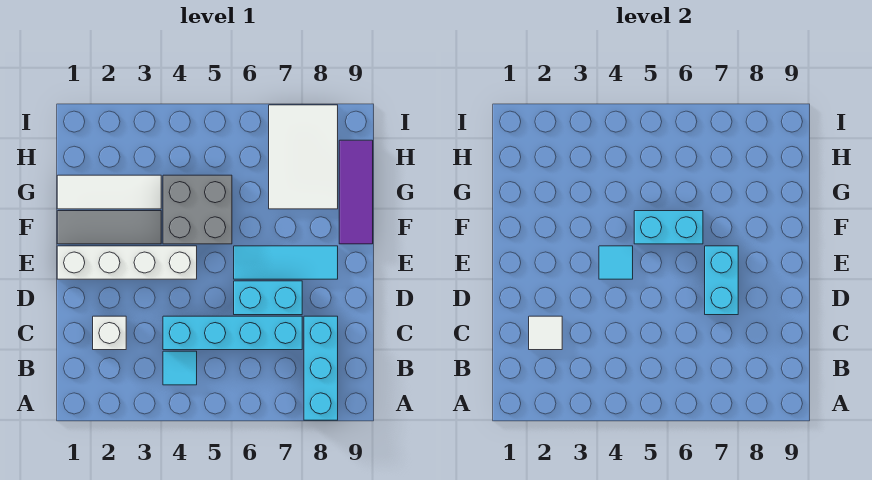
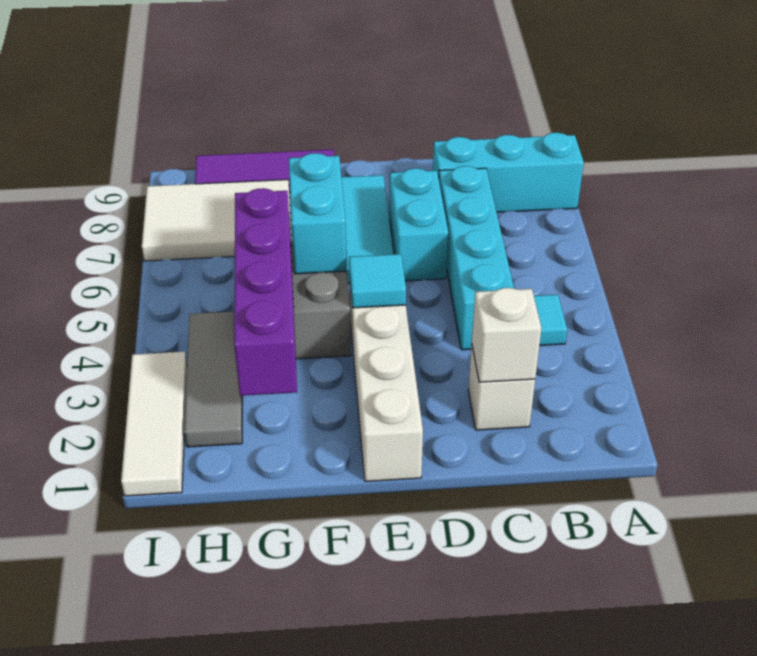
white 1x1 tile [529,316,562,350] -> white 1x1 brick [472,288,542,382]
cyan 1x2 brick [705,246,738,315] -> none
grey 1x3 tile [57,211,161,244] -> grey 1x3 tile moved to [184,312,242,447]
white 1x3 tile [57,175,161,209] -> white 1x3 tile moved to [121,352,187,496]
none -> purple 1x4 brick [234,188,297,396]

